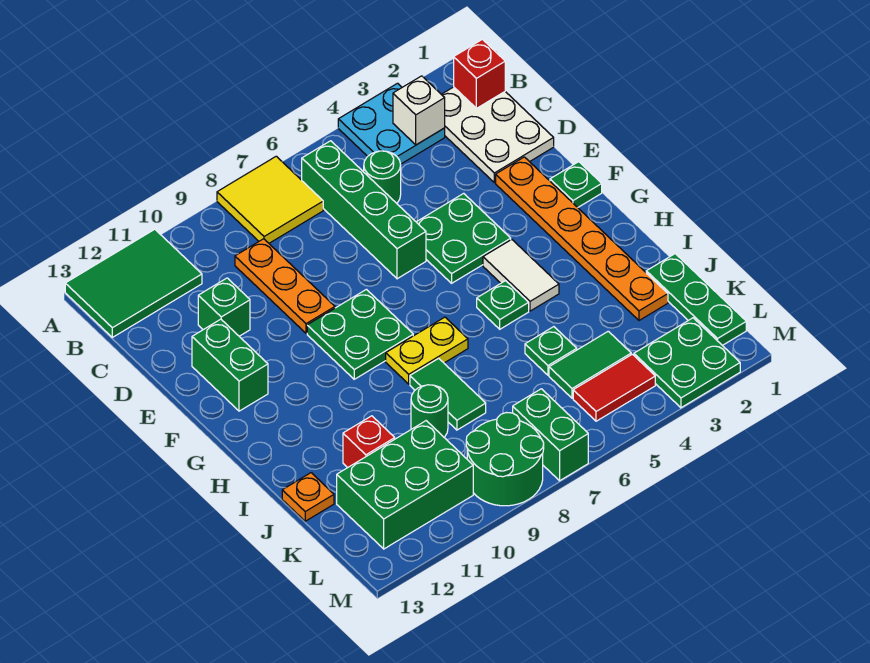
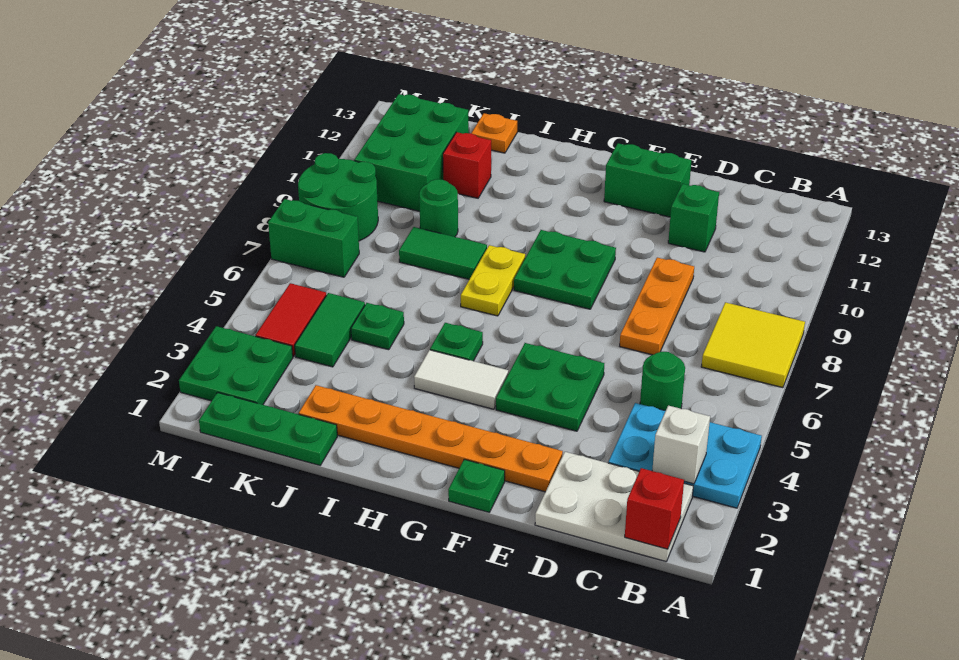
cyan 2x2 plate [338,83,445,164] -> cyan 2x3 plate [608,403,762,508]
green 2x3 tile [65,229,202,337] -> none
green 1x4 brick [302,141,426,279] -> none
orange 1x3 plate [235,239,335,333] -> orange 1x3 plate turned to [620,258,694,355]

